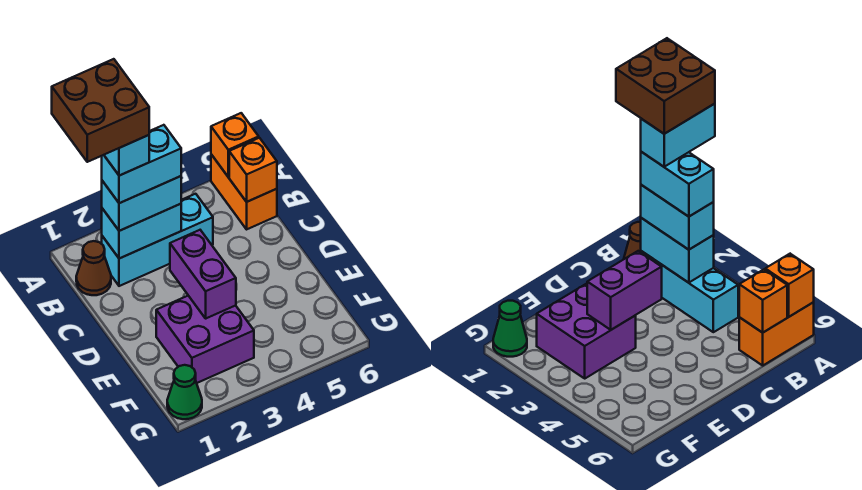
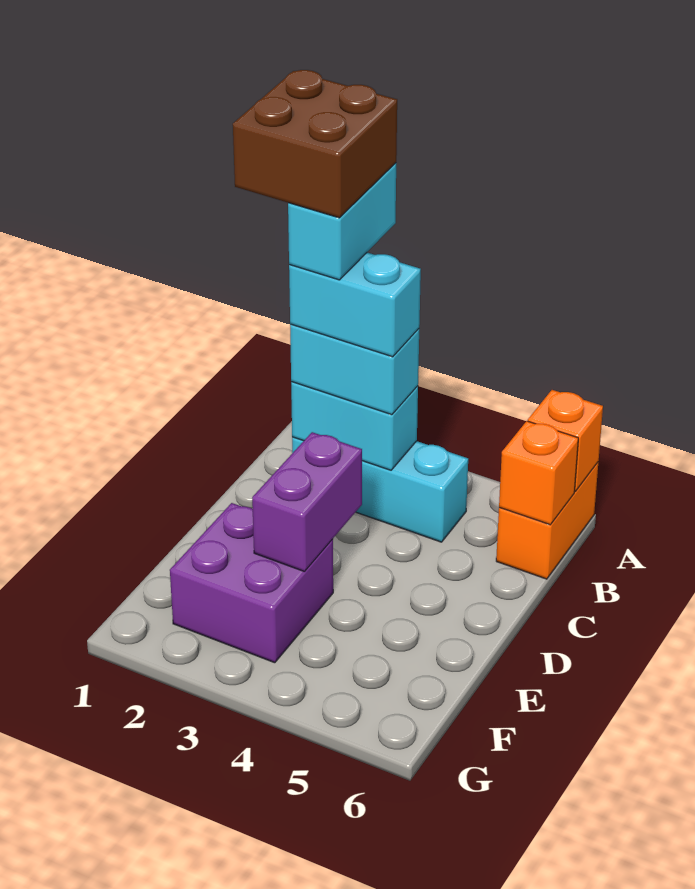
brown 1x1 cone [76,241,111,295] -> none
green 1x1 cone [167,365,202,419] -> none

